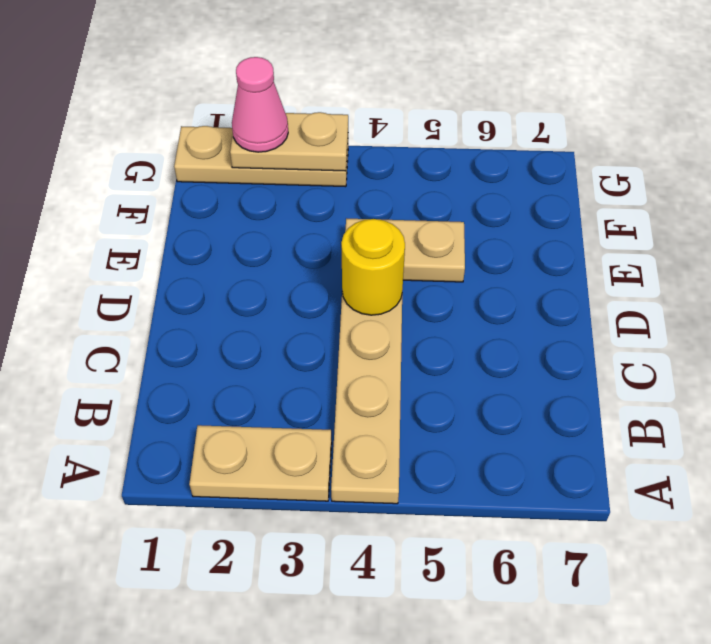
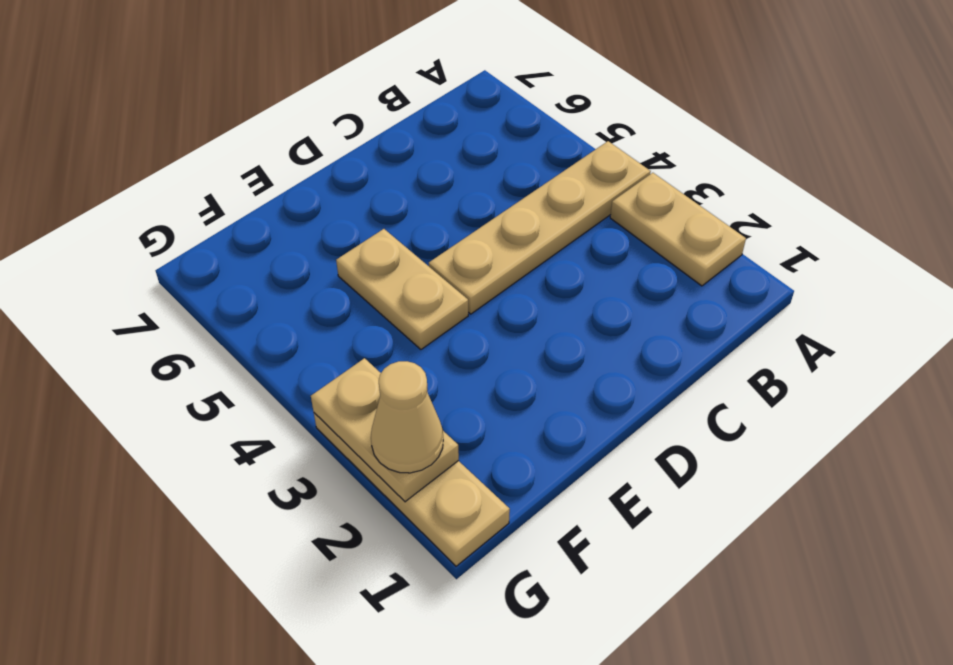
yellow 1x1 round brick [341,219,405,315] -> none
pink 1x1 cone [232,57,288,152] -> tan 1x1 cone [371,361,443,473]

